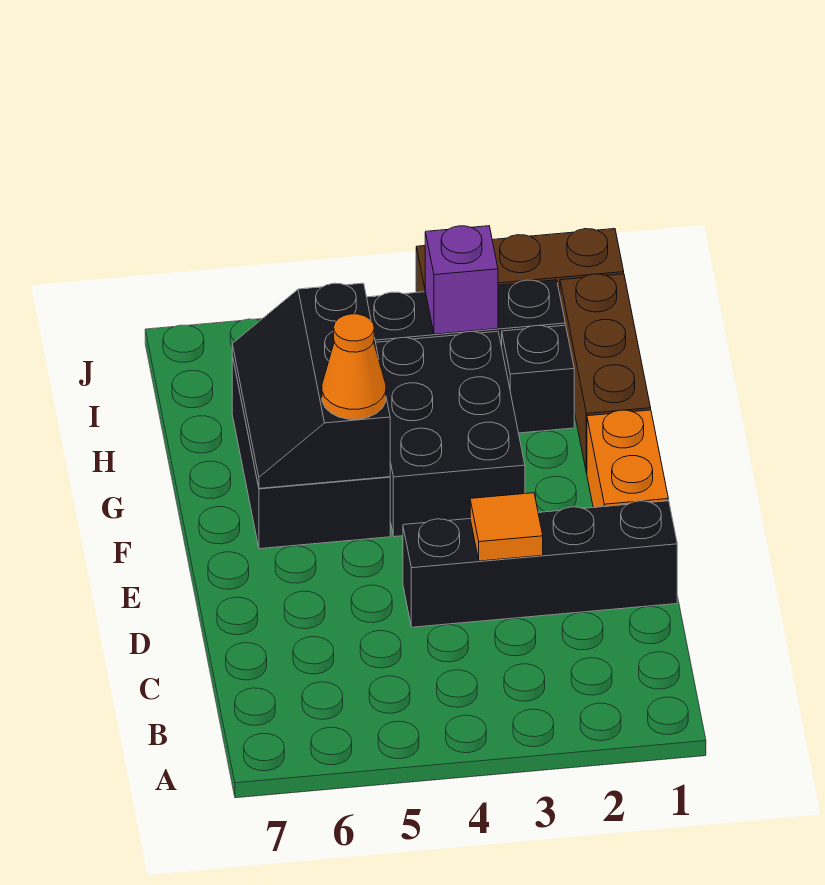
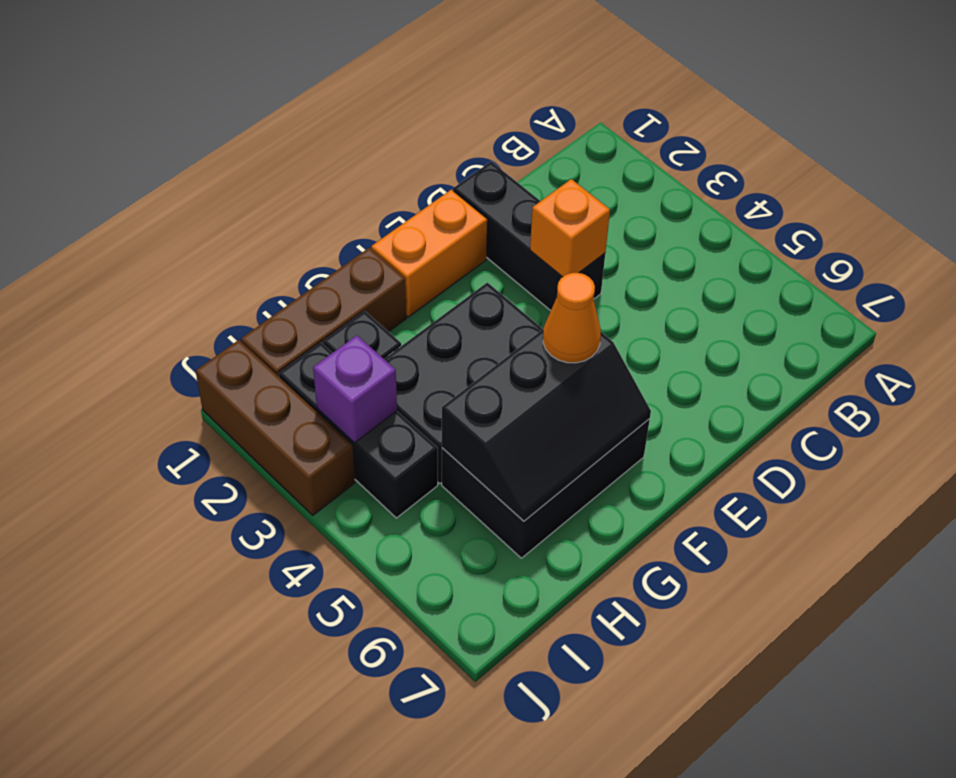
black 1x4 brick [403,501,677,627] -> black 1x3 brick [453,162,605,311]
orange 1x1 tile [470,493,543,561] -> orange 1x1 brick [530,179,610,277]

